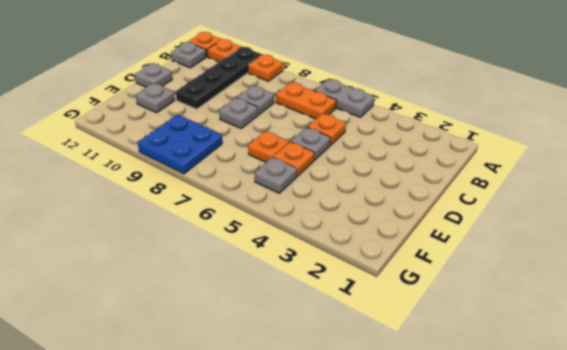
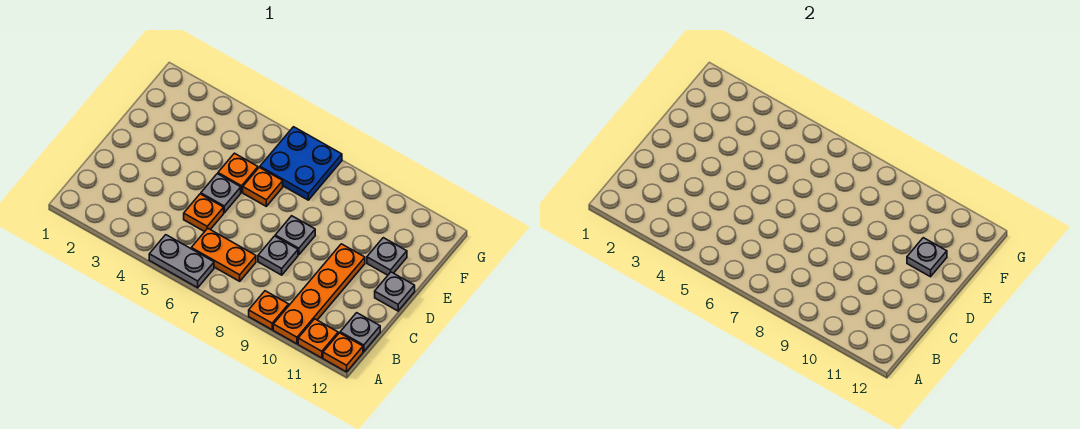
black 1x4 plate [176,47,262,109] -> orange 1x4 plate [273,244,365,344]
grey 1x1 plate [255,157,297,193] -> grey 1x1 plate moved to [907,238,947,277]
blue 2x2 plate [138,115,222,174] -> blue 2x2 plate moved to [260,127,342,200]

